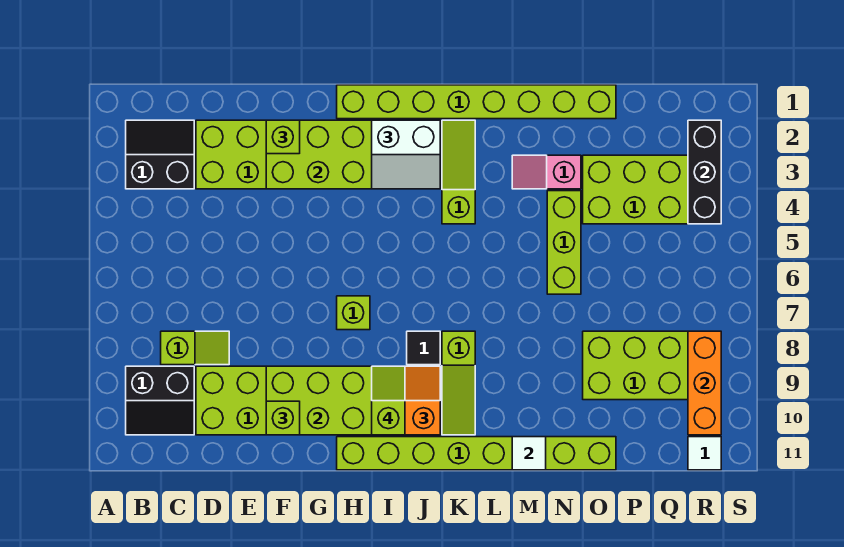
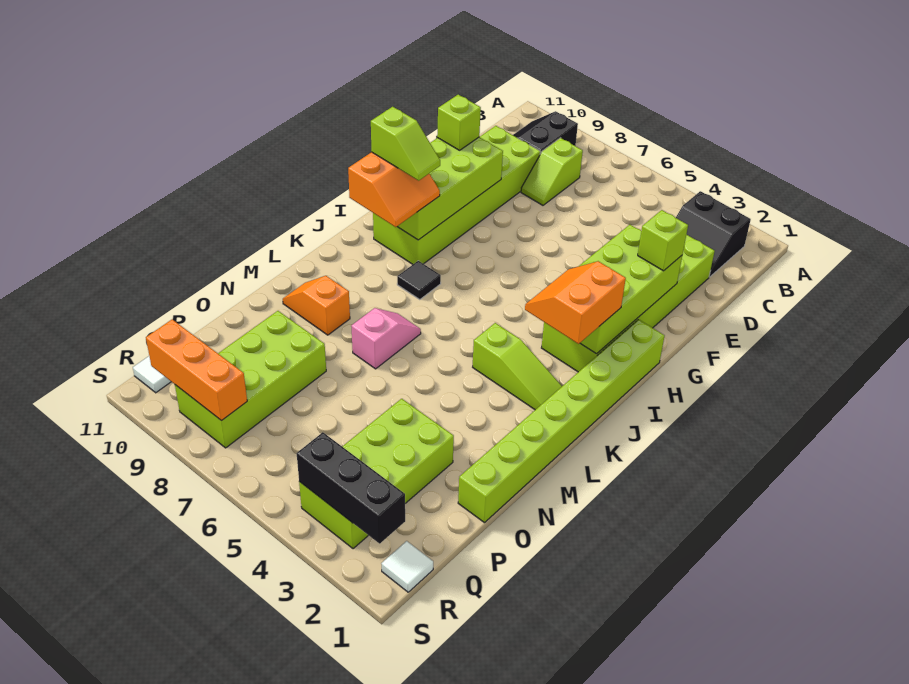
black 2x2 slope [126,120,194,189] -> black 2x2 slope turned to [676,191,751,277]
lime 1x1 brick [337,296,370,330] -> none
lime 1x8 brick [337,437,616,470] -> none
white 2x2 slope [372,120,440,189] -> orange 2x2 slope [525,261,626,344]
lime 1x3 slope [442,331,475,435] -> none
pink 1x2 slope [512,155,581,189] -> pink 1x2 slope moved to [351,308,421,369]
none -> orange 1x2 slope [283,276,350,335]
white 1x1 tile [512,437,546,470] -> white 1x1 tile moved to [381,541,433,592]
lime 1x3 brick [547,191,581,294] -> none

